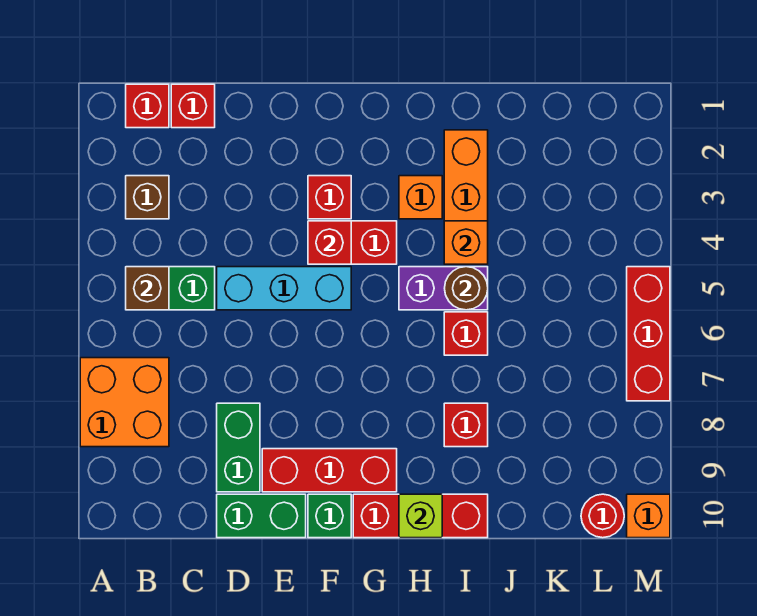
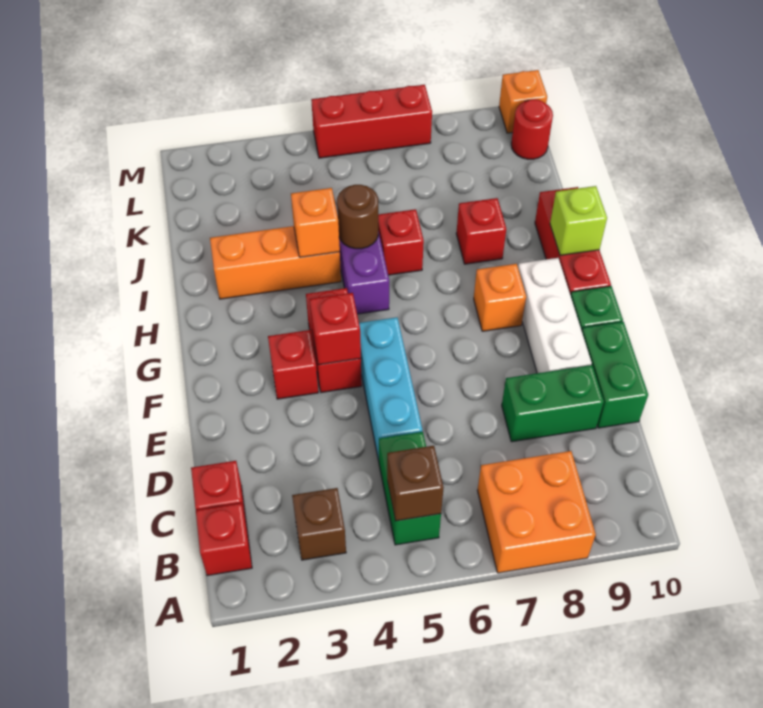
red 1x3 brick [262,449,397,492] -> white 1x3 brick [518,258,592,373]
orange 1x1 brick [399,176,442,219] -> orange 1x1 brick moved to [474,264,526,331]

